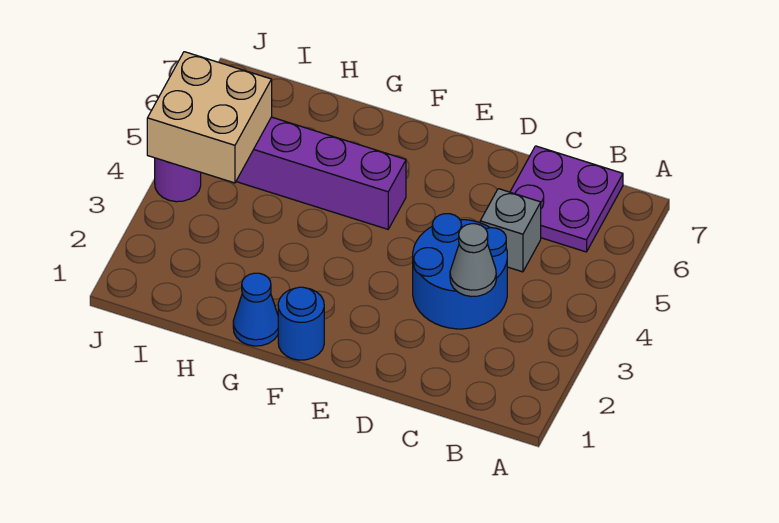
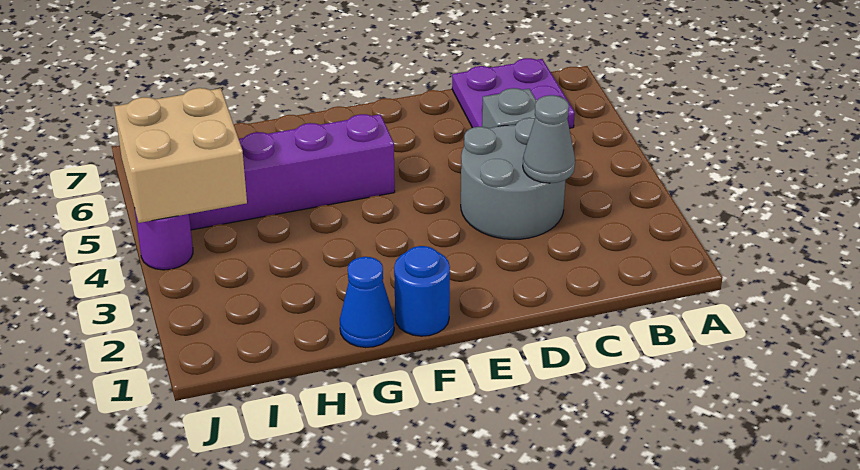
blue 2x2 round brick [413,214,507,329] -> grey 2x2 round brick [461,118,565,239]

